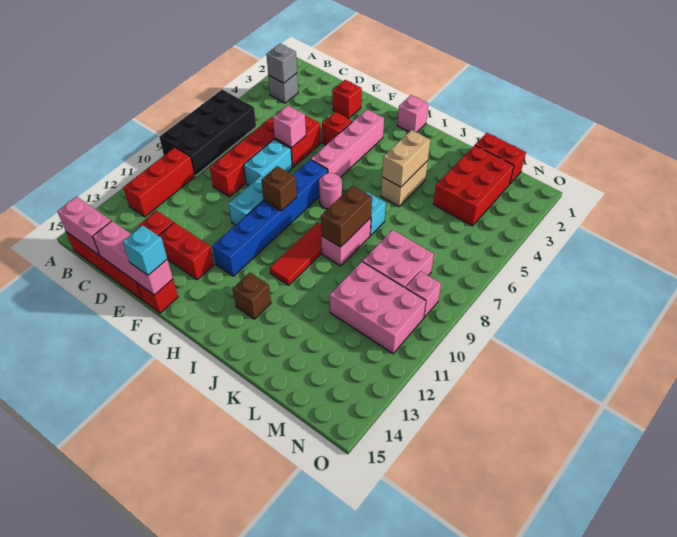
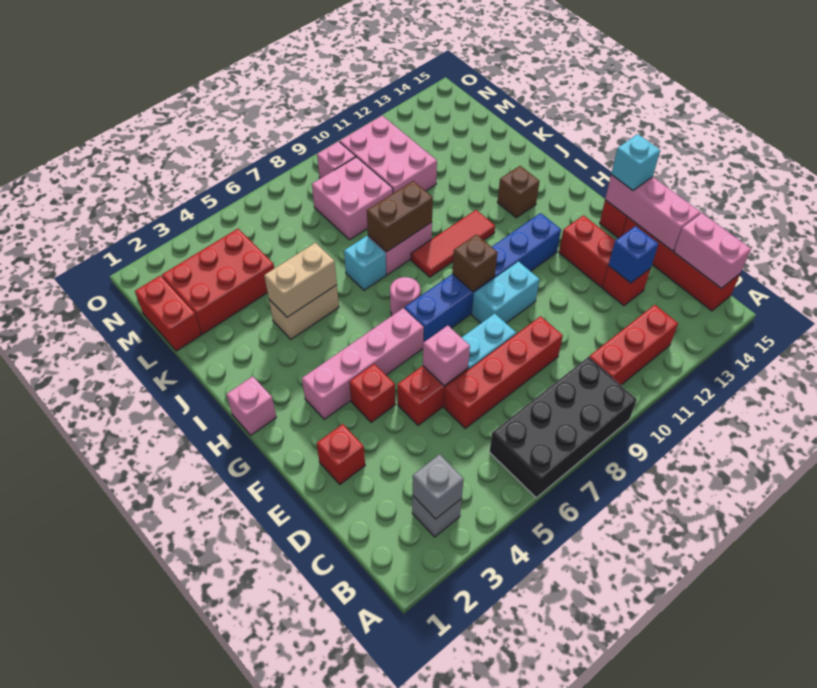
none -> blue 1x1 brick [609,226,658,283]

